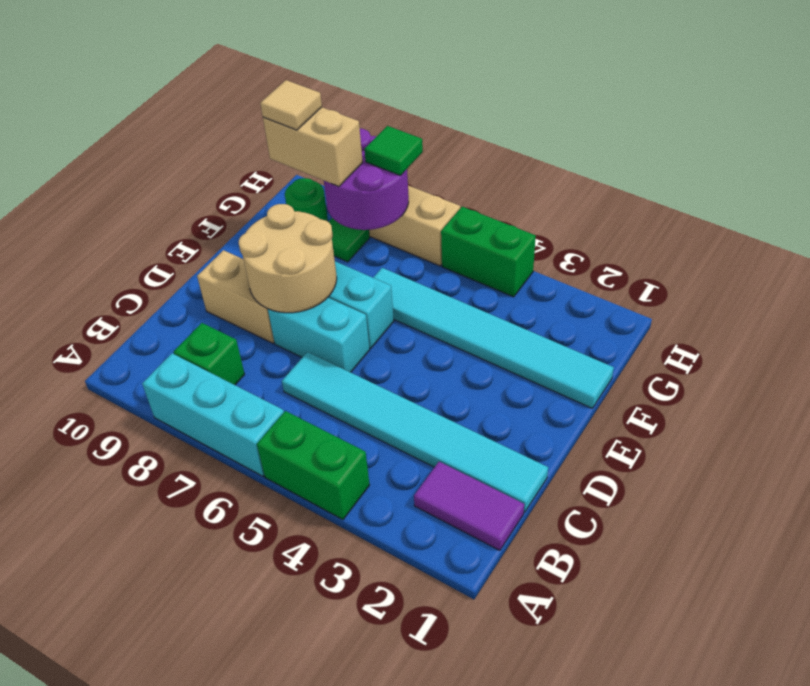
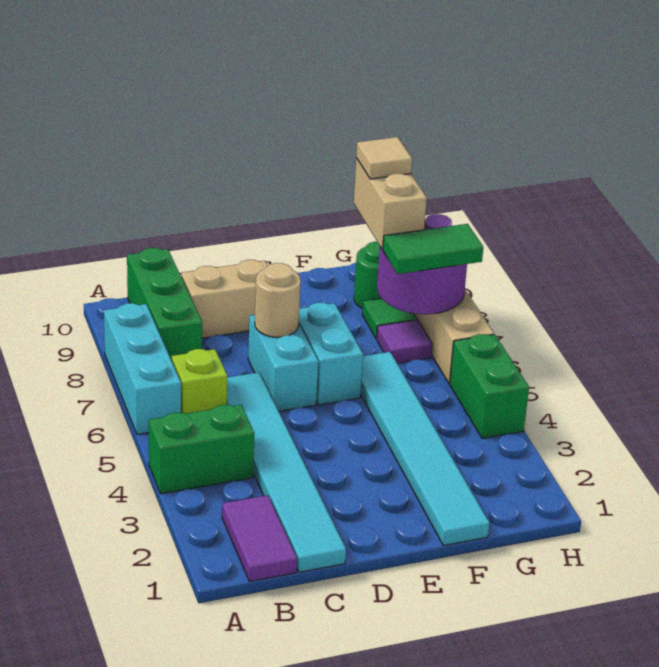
green 1x2 brick [257,411,370,520] -> green 1x2 brick turned to [149,405,254,494]
none -> lime 1x1 brick [172,349,227,414]
green 1x1 brick [173,323,245,385] -> green 1x3 brick [127,248,202,361]
tan 2x2 round brick [239,204,337,313] -> tan 1x1 round brick [255,263,301,337]
tan 1x2 brick [197,250,274,343] -> tan 1x2 brick turned to [181,260,268,338]
none -> purple 1x1 tile [377,320,432,363]
green 1x1 tile [364,126,423,176] -> green 1x2 tile [383,224,483,274]

